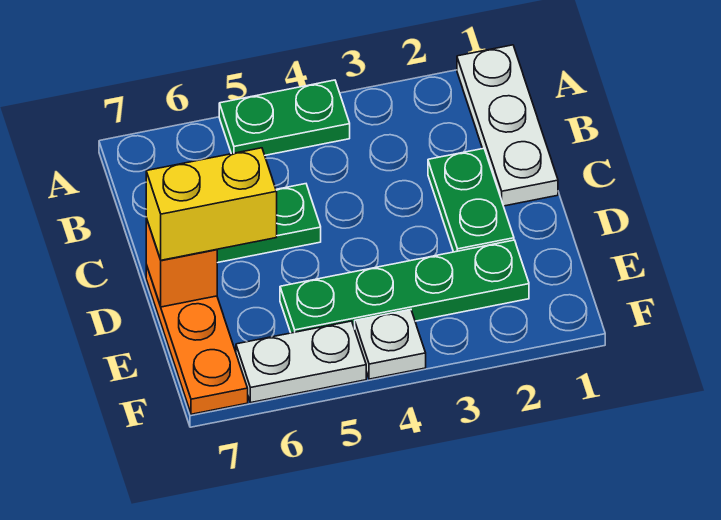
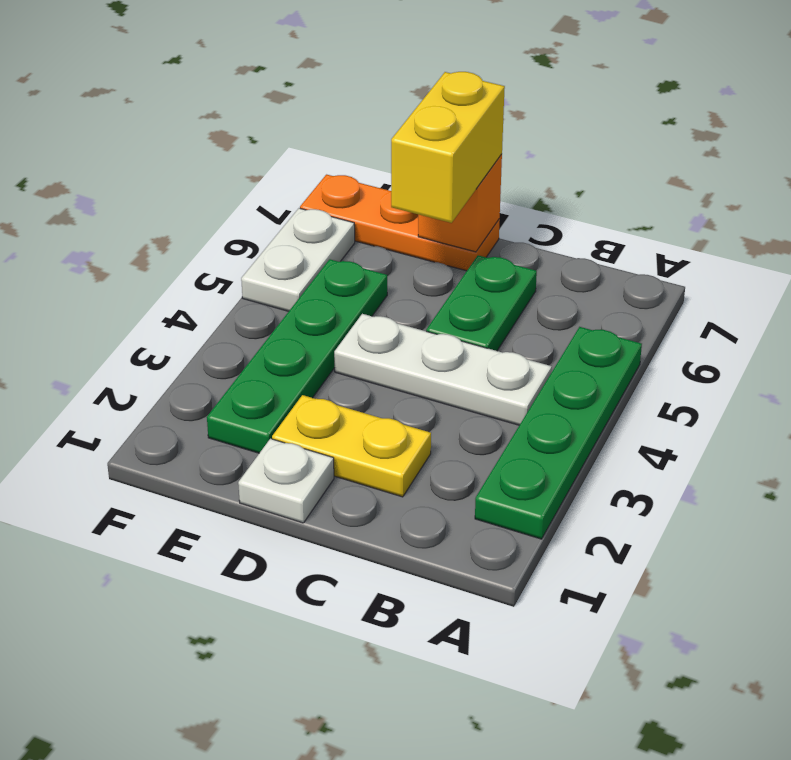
white 1x3 plate [457,45,558,206] -> white 1x3 plate moved to [334,314,552,425]
green 1x2 plate [219,80,350,155] -> green 1x4 plate [475,327,642,539]
green 1x2 plate [428,148,514,252] -> yellow 1x2 plate [272,395,431,497]
white 1x1 plate [355,309,426,379] -> white 1x1 plate moved to [238,439,334,523]

